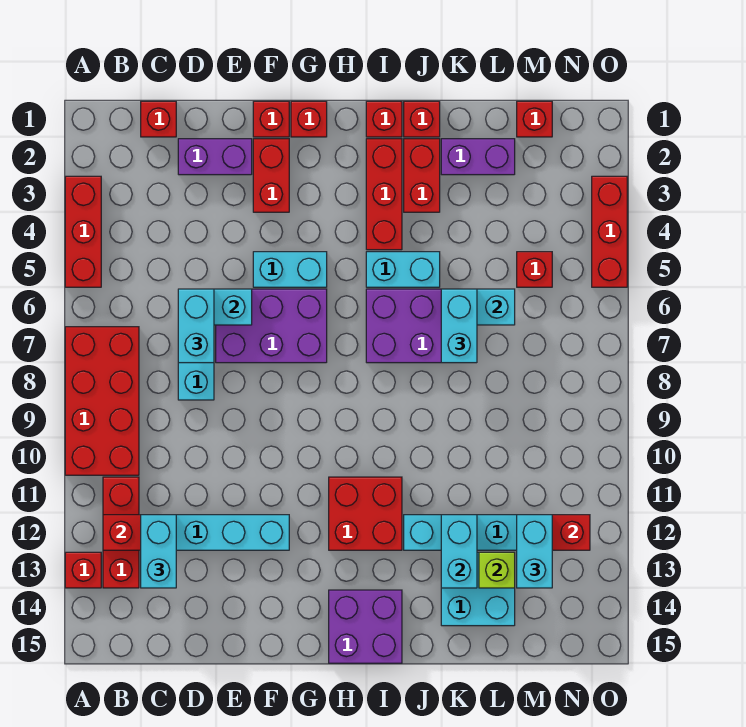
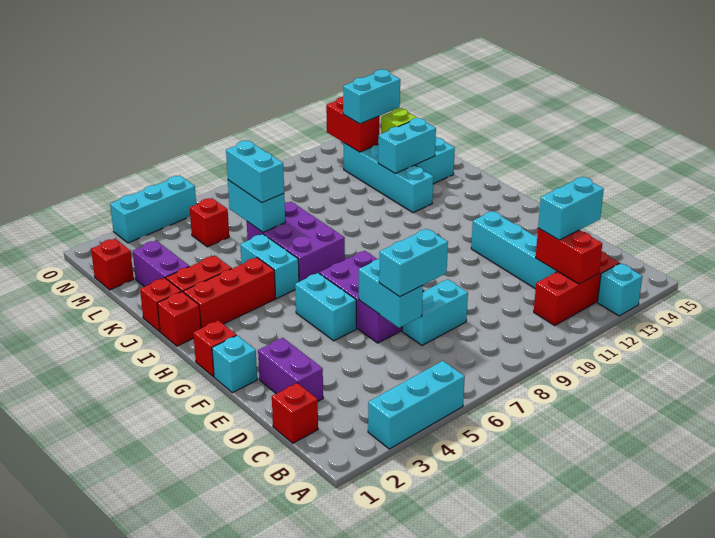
red 1x3 brick [65,176,101,287] -> cyan 1x3 brick [368,361,465,449]
red 2x4 brick [65,327,139,475] -> none
red 1x1 brick [65,552,101,588] -> cyan 1x1 brick [598,263,642,316]
red 1x1 brick [253,101,289,137] -> cyan 1x1 brick [212,335,257,393]
red 1x2 brick [253,139,289,212] -> none
red 2x2 brick [329,477,402,550] -> none
purple 2x2 brick [329,590,402,663] -> none
cyan 1x2 brick [441,289,477,363] -> cyan 1x2 brick turned to [226,141,284,203]
red 1x3 brick [592,176,627,287] -> cyan 1x3 brick [110,176,196,243]

